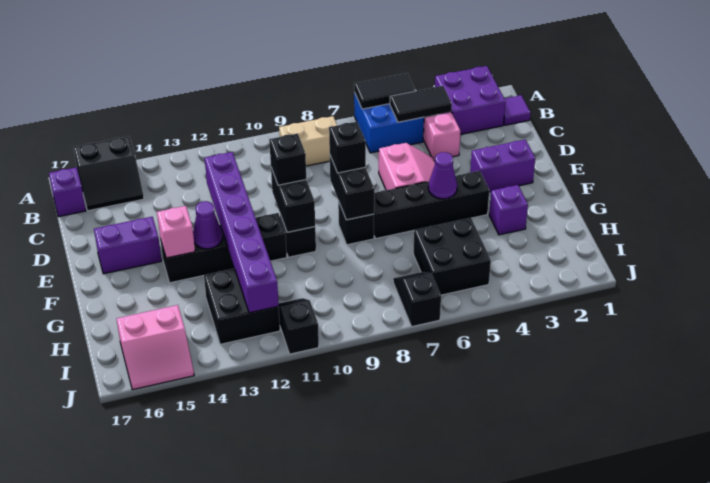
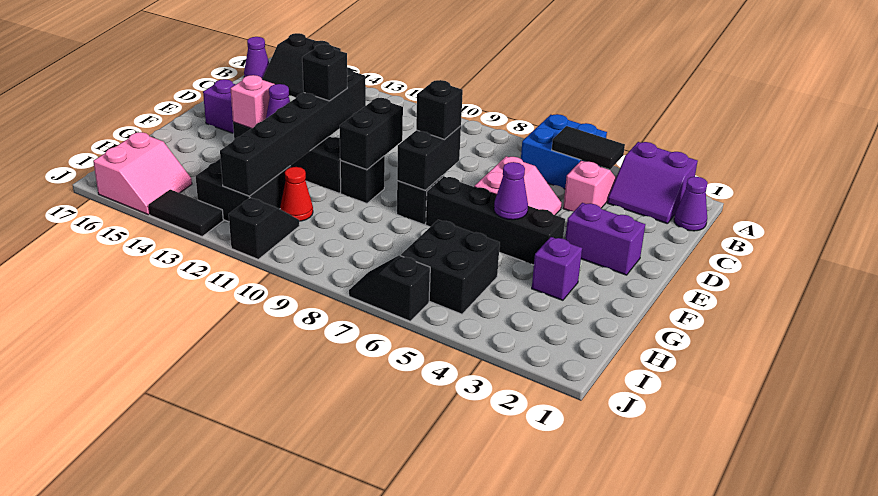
purple 2x2 brick [435,66,505,135] -> purple 2x2 slope [608,142,698,224]
black 1x2 tile [354,73,416,109] -> black 1x2 tile moved to [149,189,223,236]
purple 1x1 tile [504,95,531,125] -> purple 1x1 cone [674,177,708,231]
tan 1x2 brick [279,116,337,166] -> none
purple 1x1 brick [49,167,86,217] -> purple 1x1 cone [244,37,269,79]
purple 1x6 brick [205,152,279,313] -> black 1x6 brick [220,67,366,196]
black 1x1 brick [269,134,306,185] -> black 1x1 brick moved to [302,44,347,101]
none -> red 1x1 cone [280,167,313,221]
black 1x2 slope [393,272,441,326] -> black 1x2 slope turned to [349,255,430,321]
pink 2x2 slope [117,305,194,390] -> pink 2x2 slope turned to [93,132,192,215]

